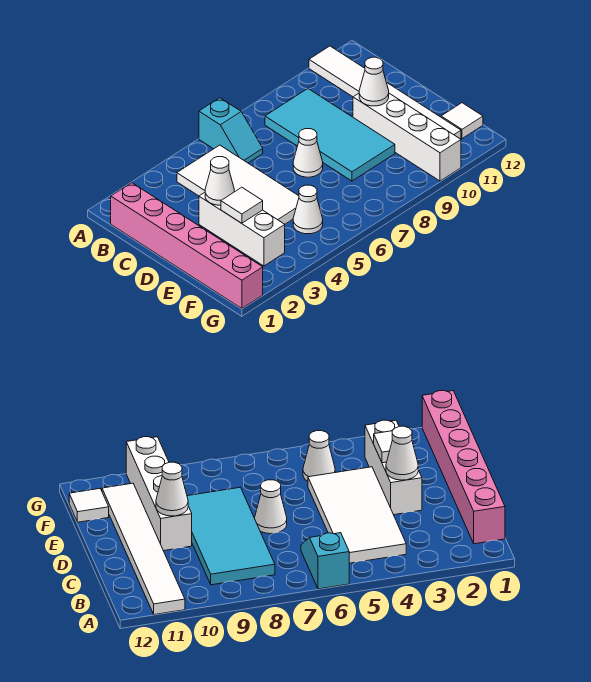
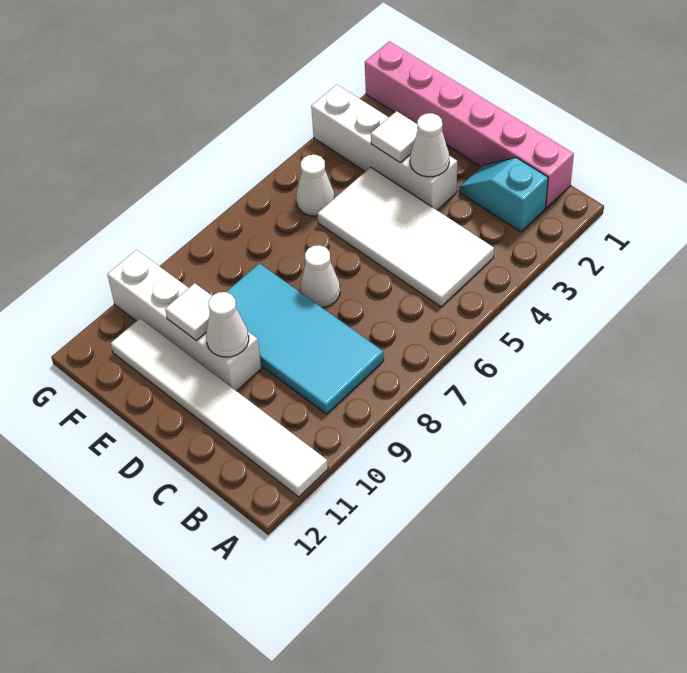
cyan 1x2 slope [199,98,263,163] -> cyan 1x2 slope moved to [459,158,548,232]
white 1x3 brick [199,192,285,266] -> white 1x4 brick [311,85,457,210]
white 1x1 tile [441,103,483,139] -> white 1x1 tile moved to [165,283,212,340]

